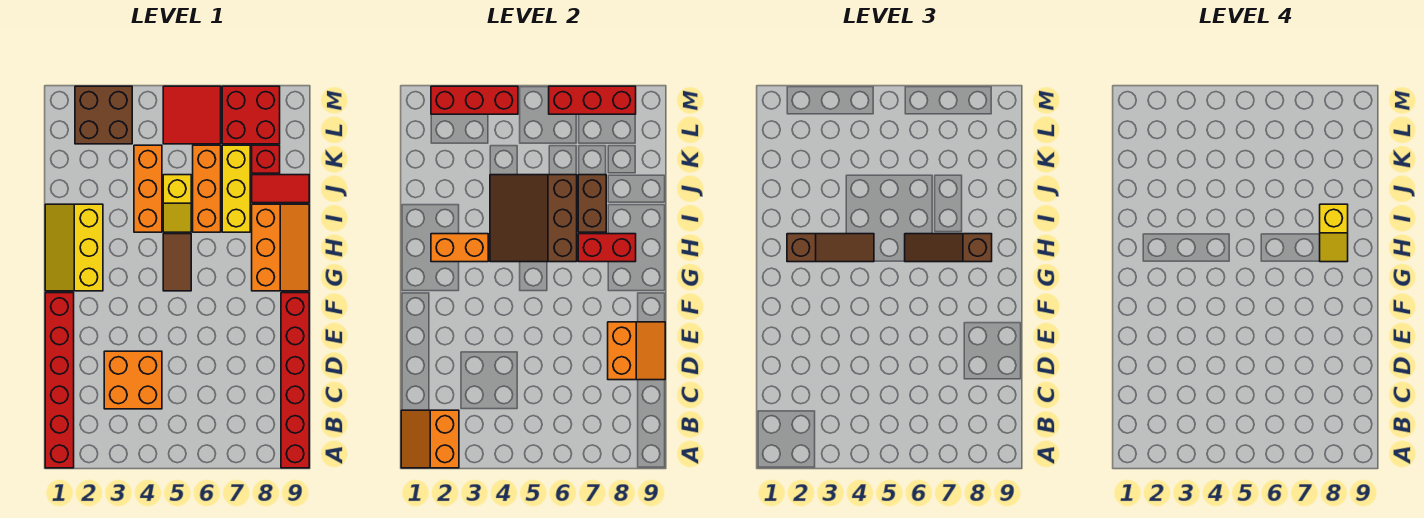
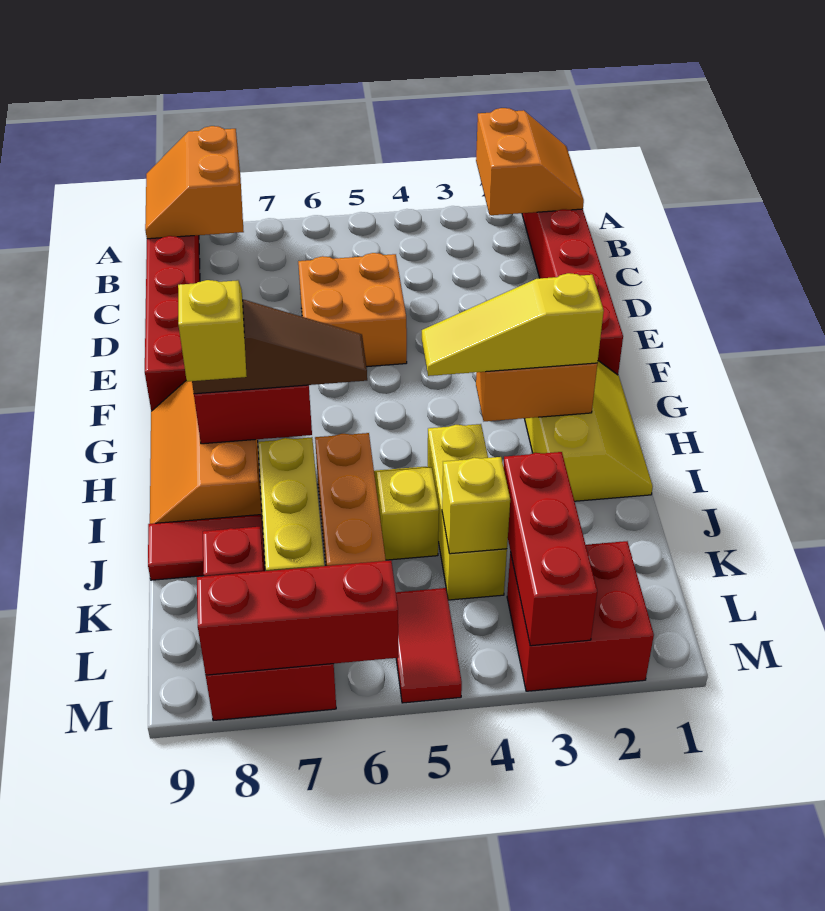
orange 2x2 brick [104,351,162,409] -> orange 2x2 brick moved to [298,253,407,367]
orange 2x2 slope [608,322,665,380] -> orange 2x2 slope moved to [145,126,244,239]
brown 1x2 tile [163,234,191,291] -> none
brown 1x3 slope [787,234,874,262] -> yellow 1x3 slope [422,273,604,376]
brown 3x3 slope [490,175,577,262] -> none
orange 1x3 brick [134,145,162,232] -> yellow 1x3 brick [428,424,507,600]
brown 1x2 brick [578,175,606,232] -> none
none -> yellow 1x1 brick [442,457,510,554]
brown 2x2 brick [75,86,132,144] -> red 2x2 brick [507,541,654,691]
red 2x2 tile [163,86,221,144] -> red 1x2 tile [396,588,462,703]
red 1x3 brick [431,86,518,114] -> red 1x3 brick turned to [503,452,597,646]

